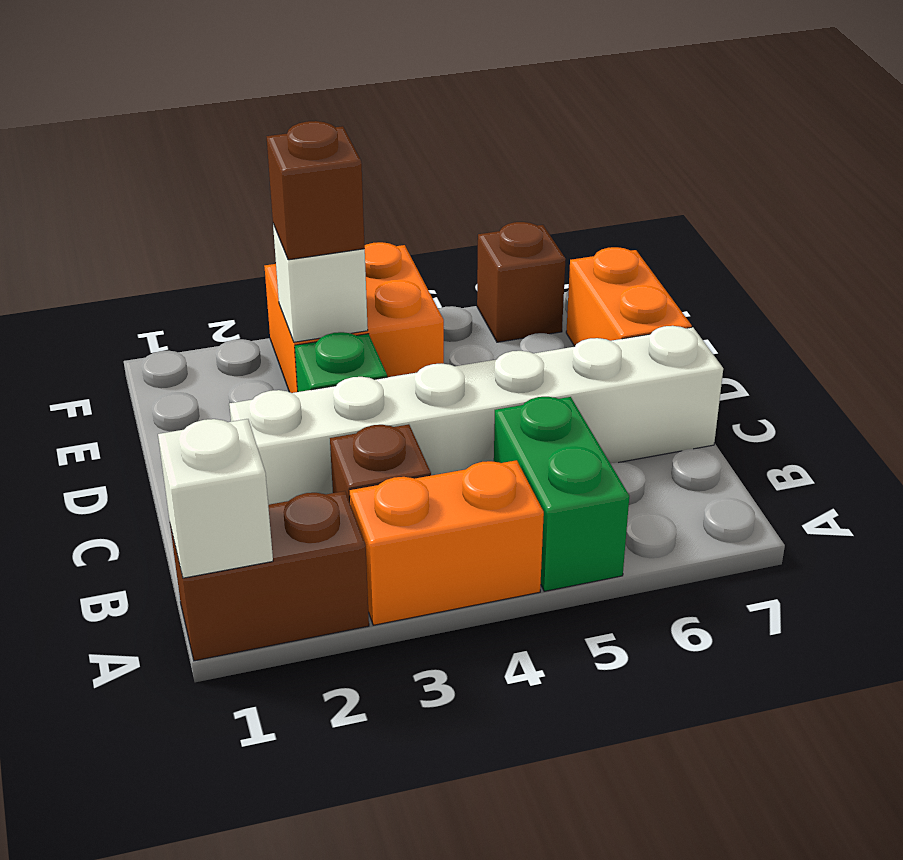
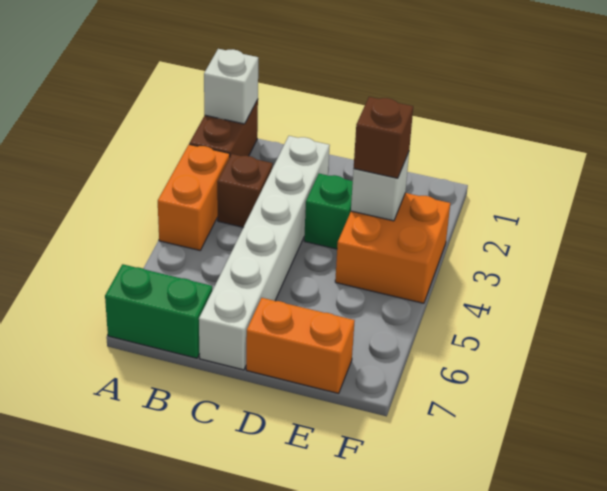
green 1x2 brick [494,397,629,591] -> green 1x2 brick moved to [105,264,212,358]
brown 1x1 brick [477,222,566,342] -> none

